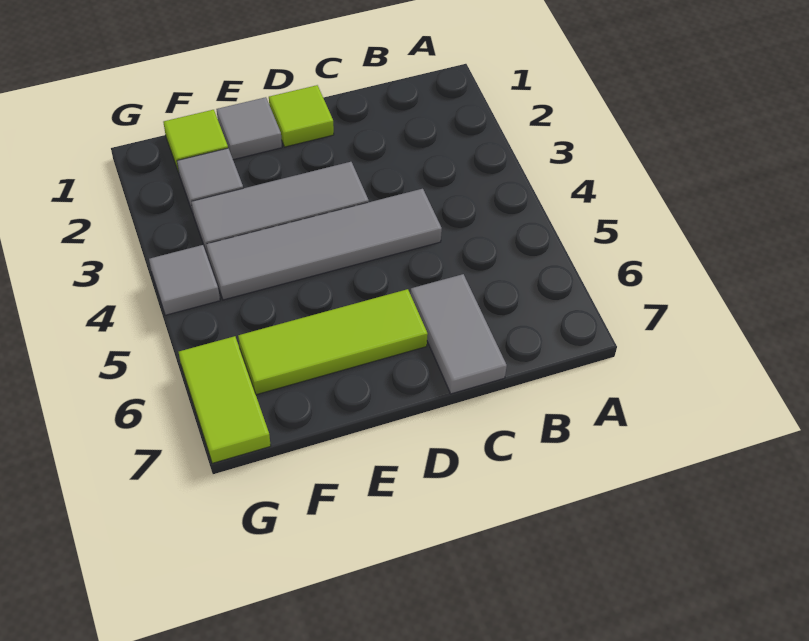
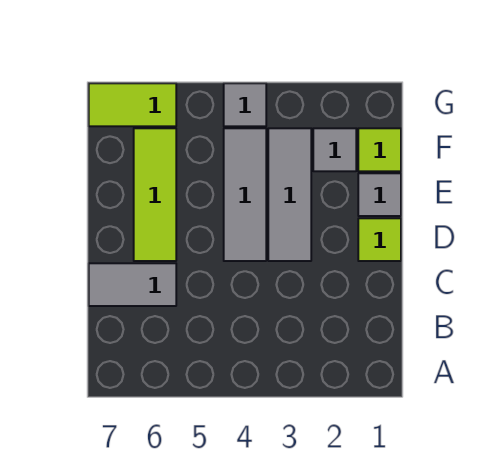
grey 1x4 tile [206,189,442,300] -> grey 1x3 tile [224,128,266,261]

